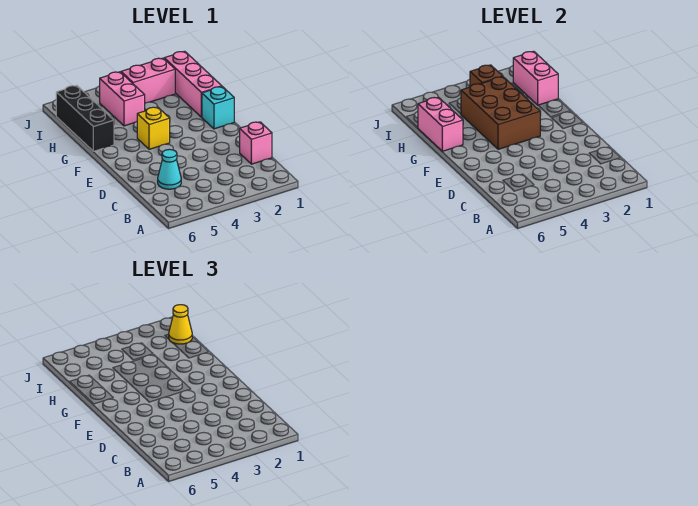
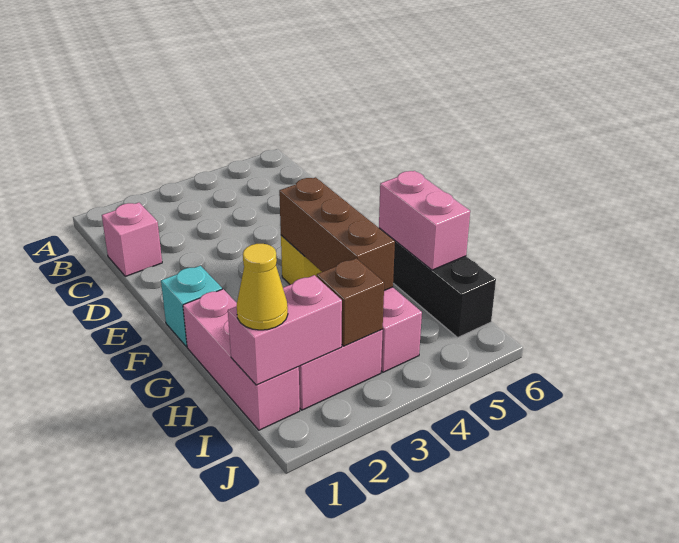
cyan 1x1 cone [158,149,181,189] -> none
brown 2x3 brick [461,77,540,149] -> brown 1x3 brick [279,177,395,290]
pink 1x2 brick [513,51,558,105] -> pink 1x2 brick turned to [228,275,342,385]

